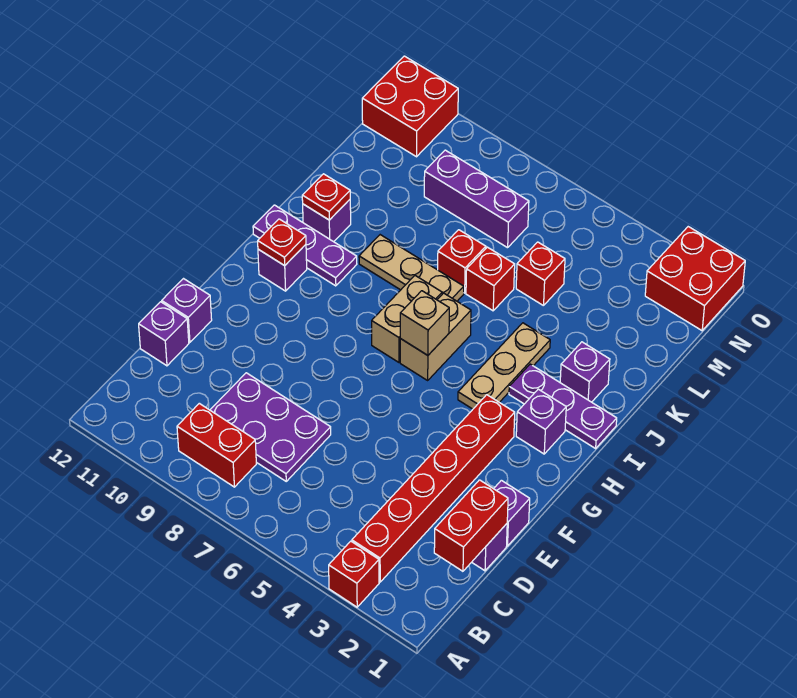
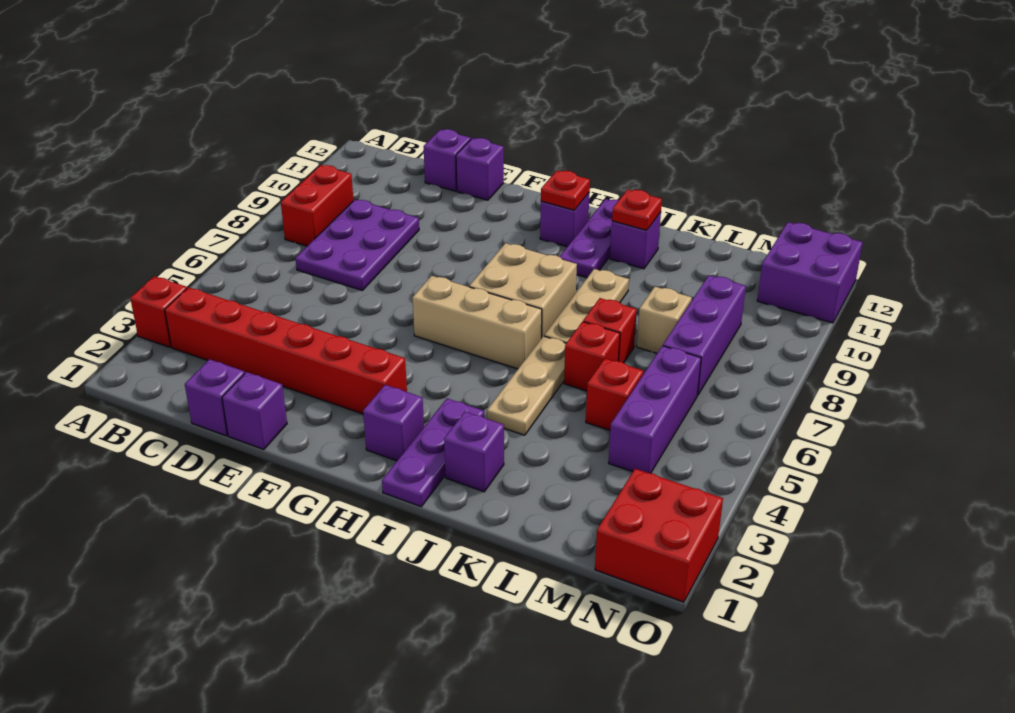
red 1x2 brick [434,480,508,571] -> none
tan 1x3 plate [458,323,550,409] -> tan 1x3 plate turned to [487,336,566,435]
tan 1x2 brick [400,293,471,380] -> tan 1x3 brick [412,276,542,369]
tan 1x1 brick [400,291,449,355] -> tan 1x1 brick moved to [637,287,692,353]
tan 1x2 brick [372,276,442,362] -> tan 2x2 brick [469,243,577,338]
none -> purple 1x3 brick [609,346,701,473]
red 2x2 brick [362,56,458,157] -> purple 2x2 brick [757,222,863,323]

